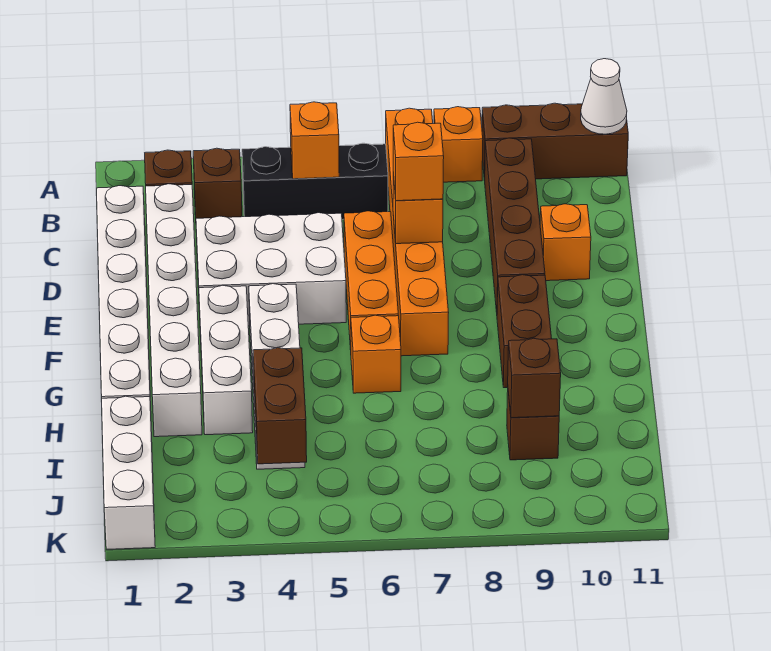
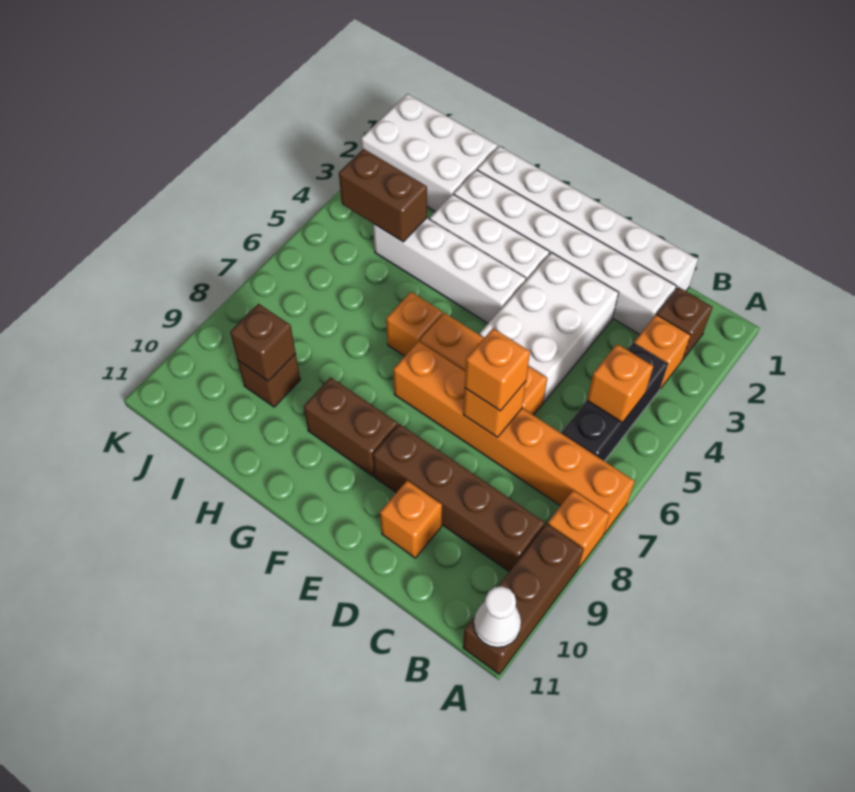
brown 1x1 brick [193,148,242,218] -> orange 1x1 brick [634,315,691,388]
white 1x3 brick [102,396,155,549] -> white 2x3 brick [361,94,498,212]

